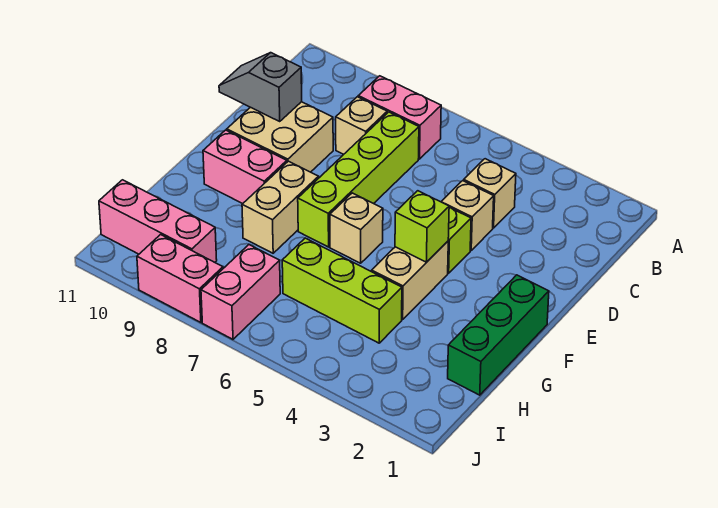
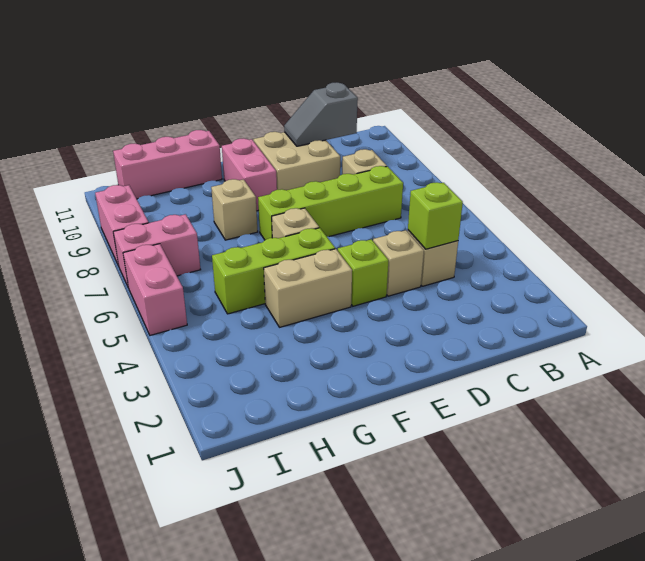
pink 1x2 brick [358,76,441,159] -> pink 1x2 brick moved to [123,244,187,335]
grey 1x2 slope [219,53,302,121] -> grey 1x2 slope turned to [284,82,358,146]
green 1x3 brick [448,275,549,395] -> none
lime 1x1 brick [395,191,449,262] -> lime 1x1 brick moved to [408,182,463,249]
tan 1x2 brick [242,161,319,253] -> tan 1x1 brick [211,179,258,240]
lime 1x3 brick [282,238,402,343] -> lime 1x3 brick turned to [212,228,335,314]
pink 1x3 brick [99,180,217,262] -> pink 1x3 brick turned to [113,130,222,199]

